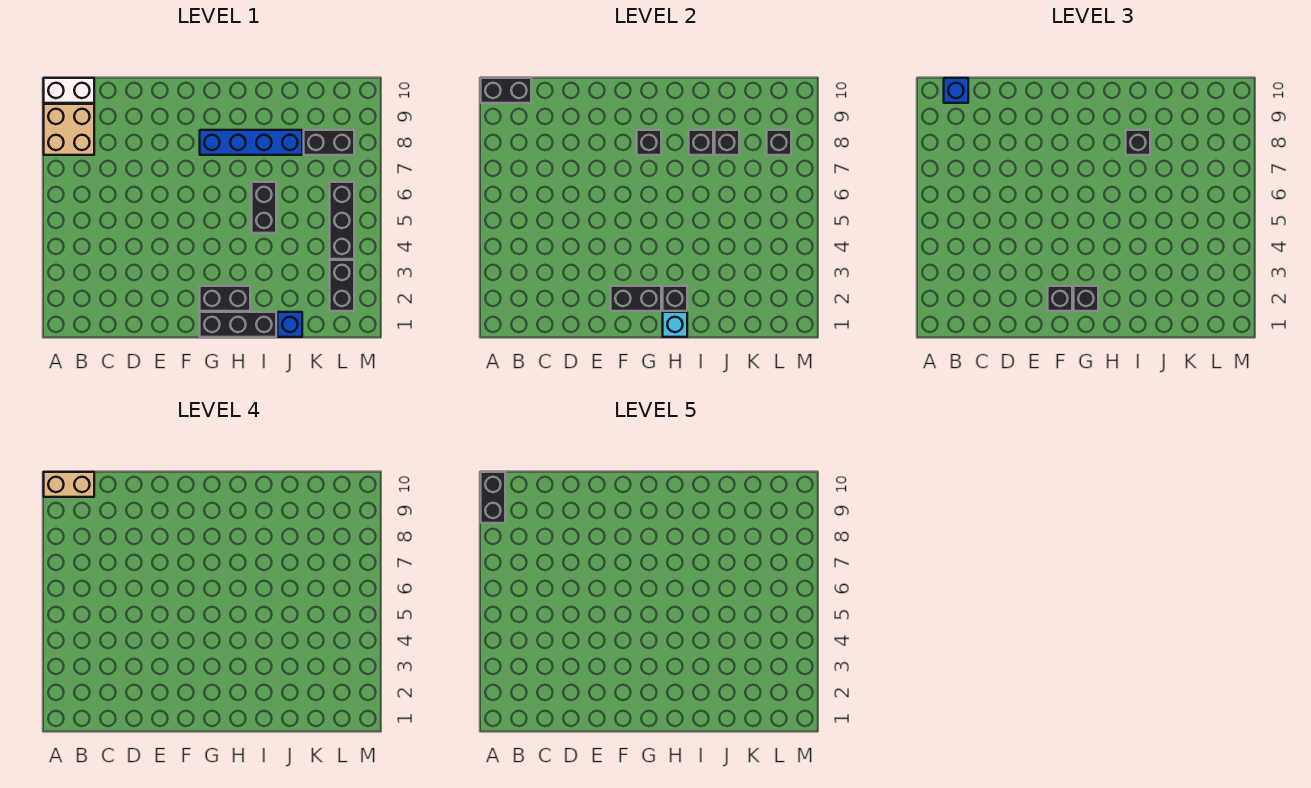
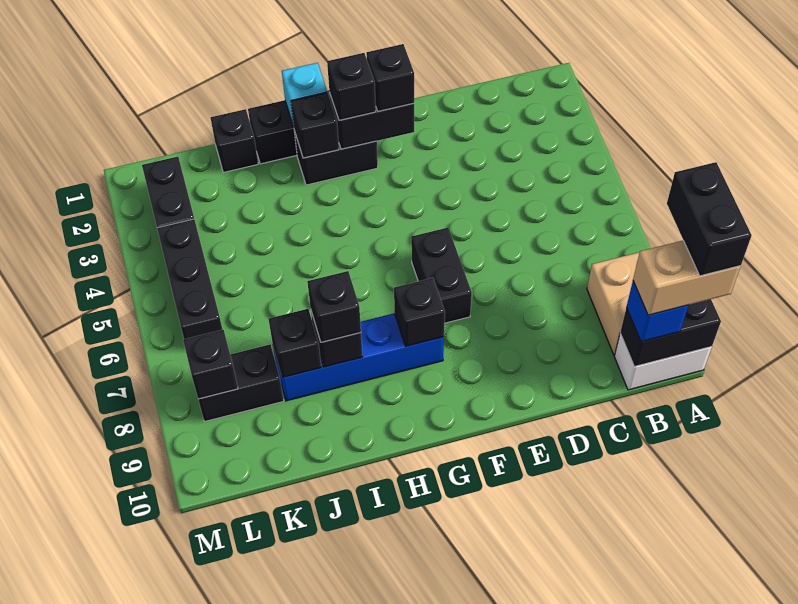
black 1x2 brick [252,182,276,233] -> black 1x2 brick moved to [411,228,472,323]
blue 1x1 brick [278,312,302,337] -> black 1x1 brick [210,109,258,173]

